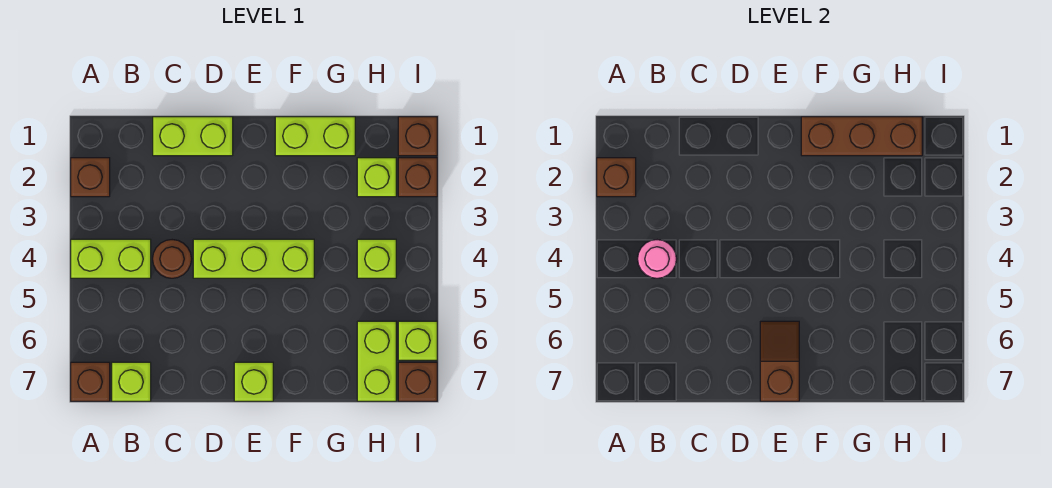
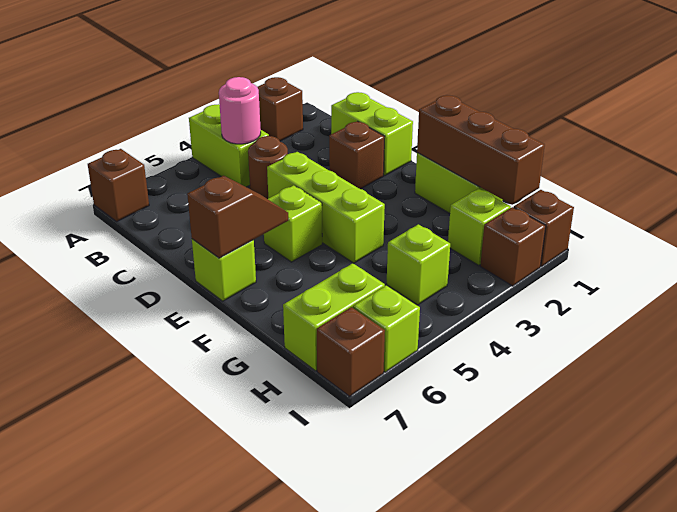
brown 1x1 brick [597,158,636,197] -> brown 1x1 brick moved to [329,121,385,189]
lime 1x1 brick [112,362,151,401] -> lime 1x1 brick moved to [264,185,322,262]

